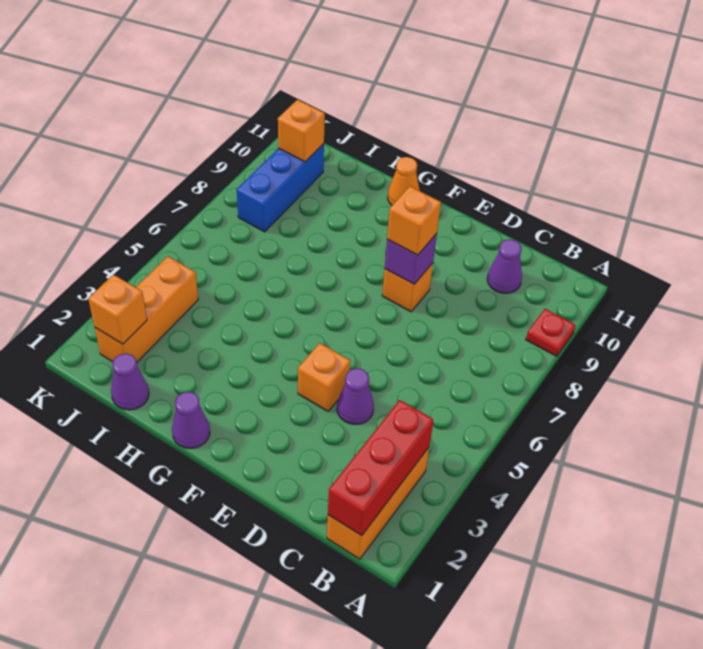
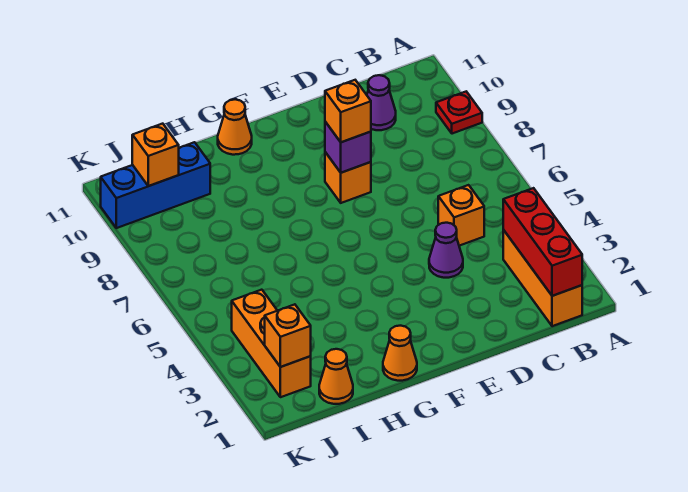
orange 1x1 brick [298,343,350,411] -> orange 1x1 brick moved to [438,185,484,246]
purple 1x1 cone [172,392,210,448] -> orange 1x1 cone [383,326,417,381]
purple 1x1 cone [111,354,149,410] -> orange 1x1 cone [319,349,353,404]
blue 1x3 brick [237,144,324,232] -> blue 1x3 brick turned to [101,142,210,228]

